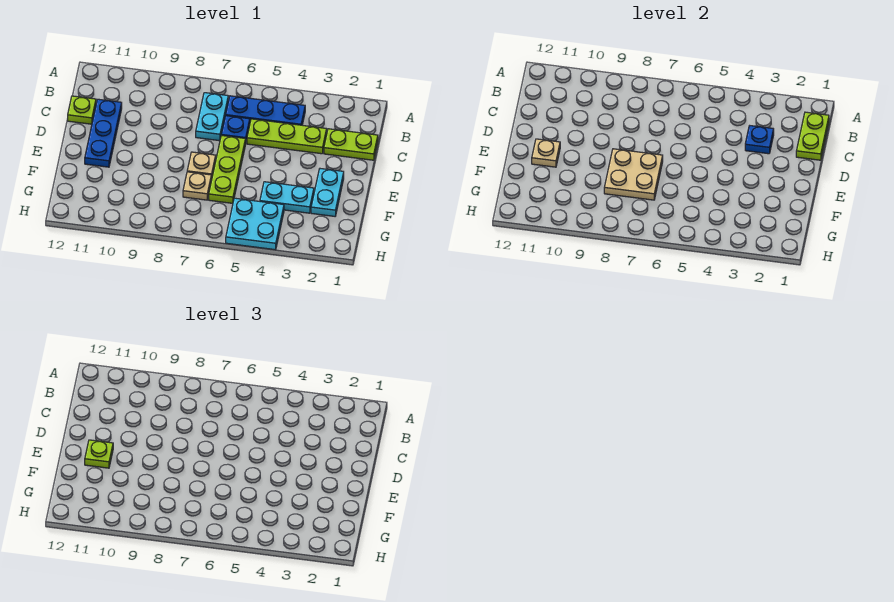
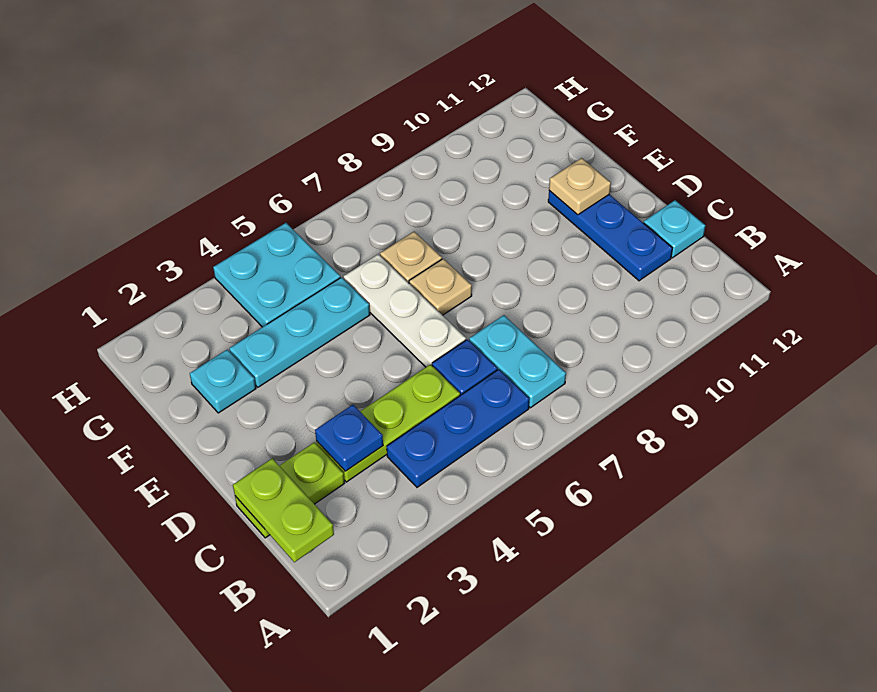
lime 1x1 plate [68,96,96,124] -> cyan 1x1 plate [644,200,705,258]
lime 1x3 plate [209,135,246,203] -> white 1x3 plate [343,254,466,367]
cyan 1x2 plate [311,169,344,216] -> cyan 1x1 plate [190,350,256,413]
tan 2x2 plate [604,149,663,200] -> none
lime 1x1 plate [85,440,113,468] -> none
cyan 1x2 plate [260,182,314,213] -> cyan 1x3 plate [229,277,370,387]

